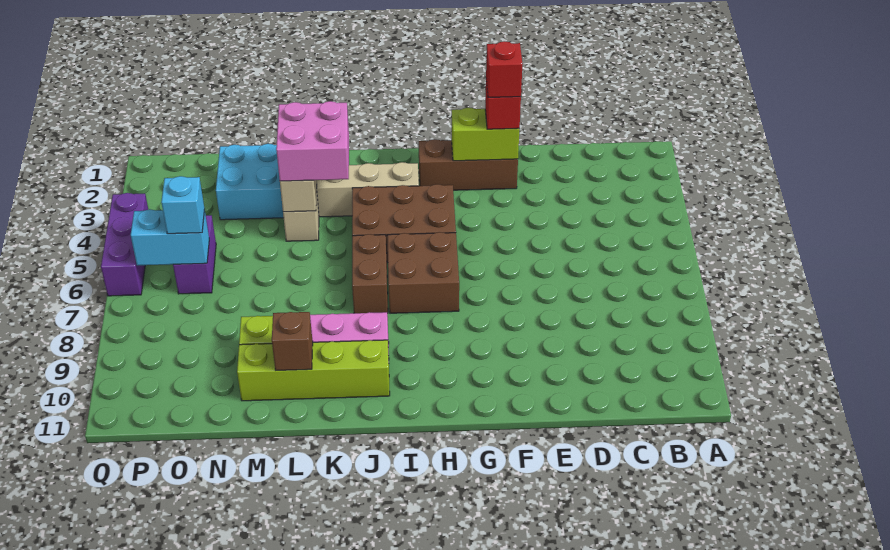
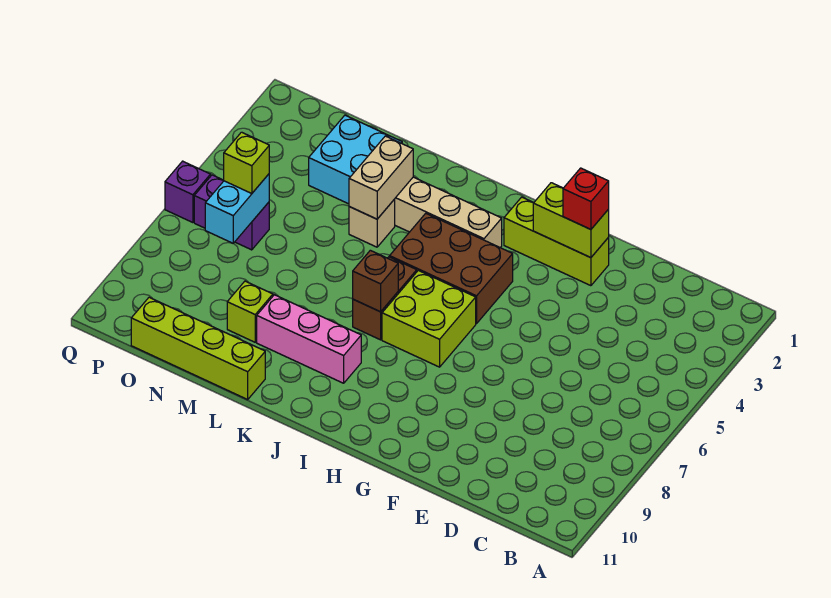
brown 1x3 brick [419,139,518,190] -> lime 1x3 brick [504,197,609,286]
red 1x1 brick [486,41,523,97] -> none
brown 2x2 brick [387,232,459,313] -> lime 2x2 brick [382,270,476,367]
lime 1x4 brick [237,340,390,401] -> lime 1x4 brick moved to [131,297,265,399]
pink 2x2 brick [276,101,349,181] -> none
brown 1x1 brick [272,312,313,371] -> brown 1x1 brick moved to [353,250,398,312]
purple 1x2 brick [173,215,216,294] -> purple 1x2 brick turned to [194,175,269,250]
cyan 1x2 brick [131,209,209,265] -> cyan 1x2 brick turned to [205,174,269,243]
cyan 1x1 brick [161,176,205,234] -> lime 1x1 brick [224,132,269,194]
purple 1x3 brick [101,193,148,296] -> purple 1x1 brick [165,161,211,223]

